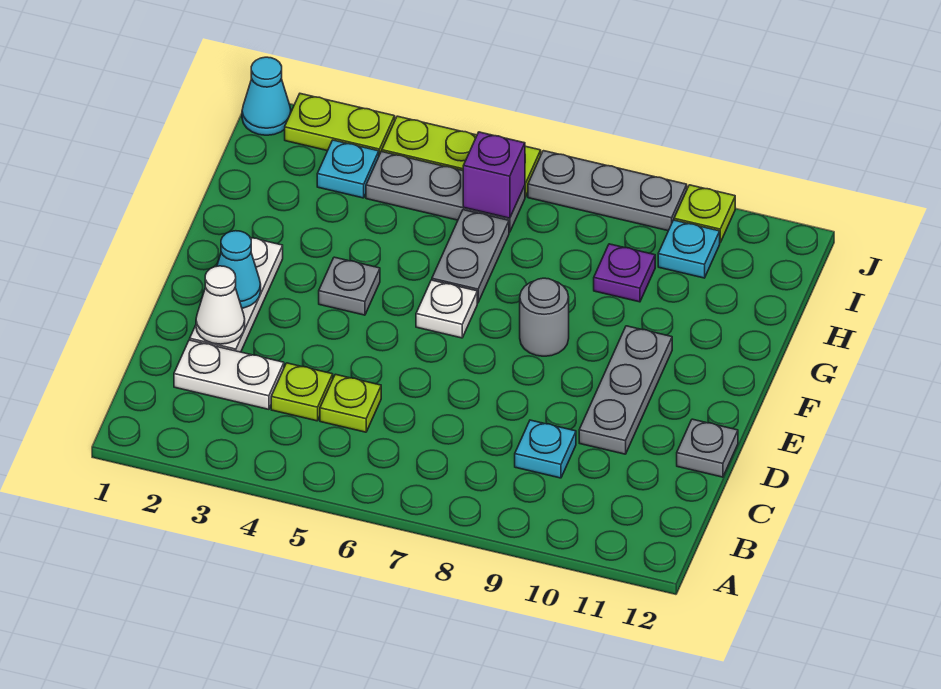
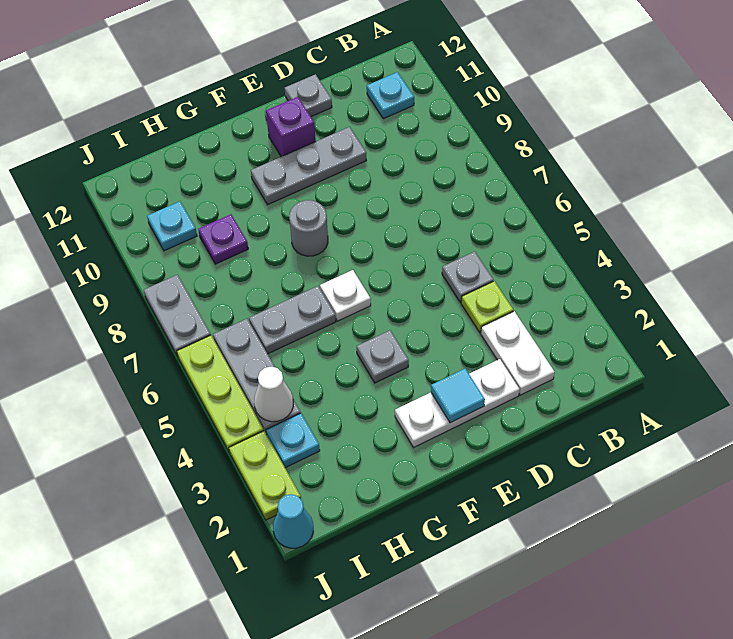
lime 1x1 plate [320,374,381,432] -> grey 1x1 plate [442,252,493,302]
cyan 1x1 plate [515,420,576,478] -> cyan 1x1 plate moved to [367,72,414,119]
white 1x1 cone [196,266,245,344] -> white 1x1 cone moved to [254,367,293,422]
cyan 1x1 cone [217,231,261,308] -> cyan 1x1 tile [431,369,485,423]
purple 1x1 brick [463,132,525,218] -> purple 1x1 brick moved to [266,97,316,157]
grey 1x3 plate [528,151,687,231] -> grey 1x2 plate [144,275,211,356]
lime 1x1 plate [674,185,735,242] -> none

